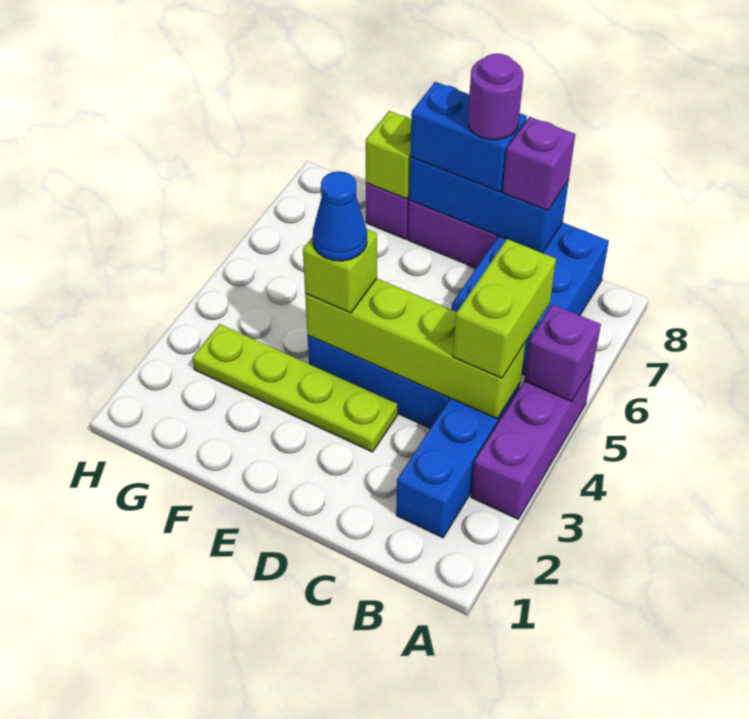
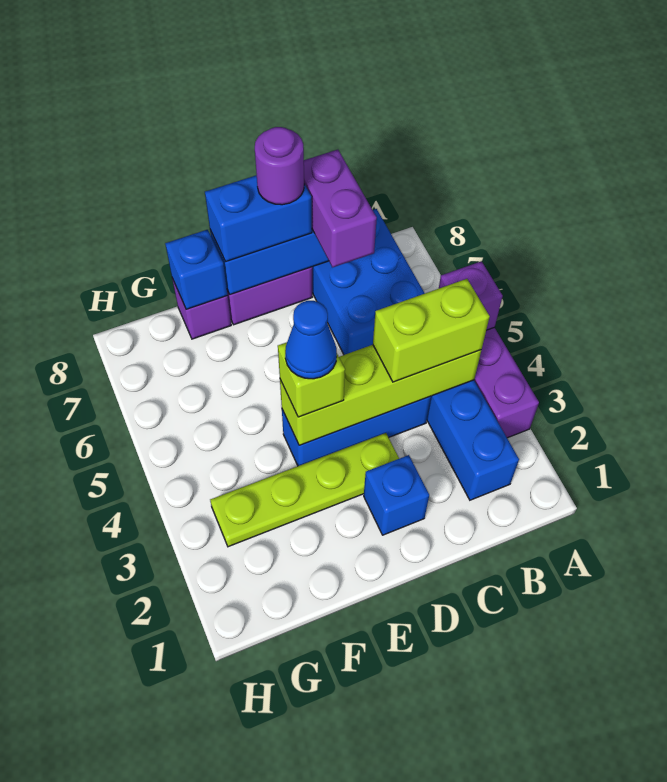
lime 1x2 brick [453,239,556,378] -> lime 1x2 brick turned to [373,279,490,382]
purple 1x1 brick [503,117,575,210] -> purple 1x2 brick [304,150,377,267]
none -> blue 1x1 brick [364,455,429,535]
lime 1x1 brick [366,111,411,199] -> blue 1x1 brick [165,230,227,309]

